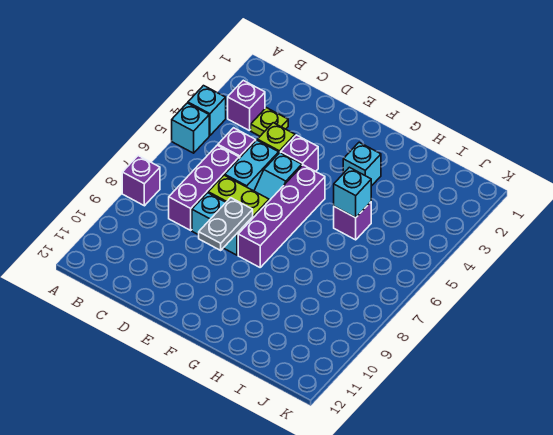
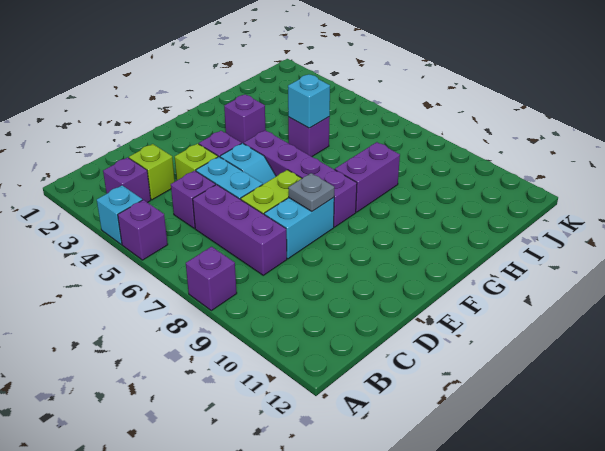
cyan 1x1 brick [172,103,209,153] -> purple 1x1 brick [118,200,168,260]
lime 1x1 plate [251,108,288,136] -> lime 1x1 brick [129,144,175,200]
grey 1x2 plate [199,198,253,250] -> grey 1x1 plate [288,173,334,211]
cyan 1x1 brick [343,142,381,186] -> purple 1x1 brick [224,94,266,144]
none -> purple 1x2 brick [335,142,400,212]

